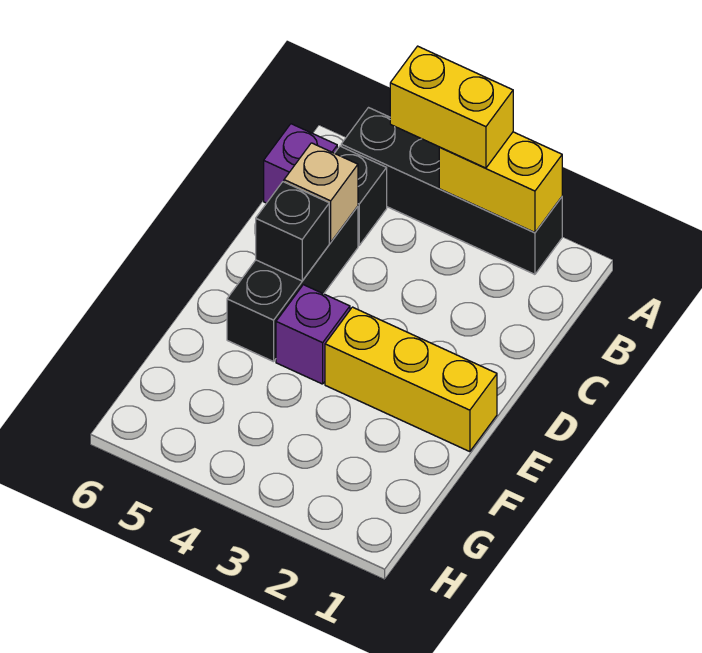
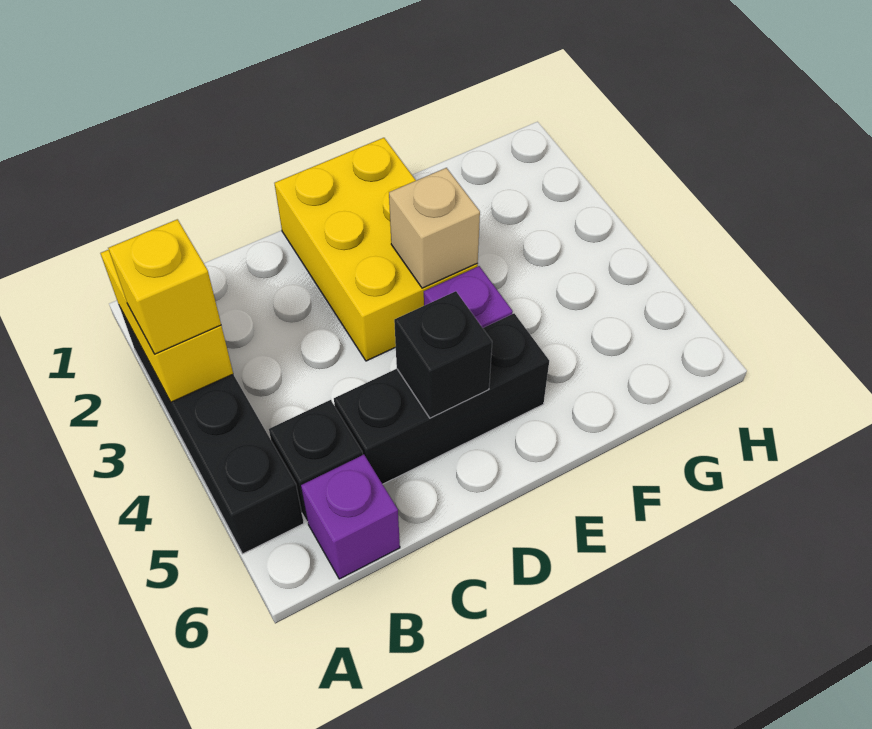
yellow 1x2 brick [390,46,513,168] -> yellow 1x1 brick [108,219,221,354]
tan 1x1 brick [284,143,358,242] -> tan 1x1 brick moved to [389,168,480,288]
yellow 1x3 brick [325,307,497,452] -> yellow 2x3 brick [275,138,478,361]

